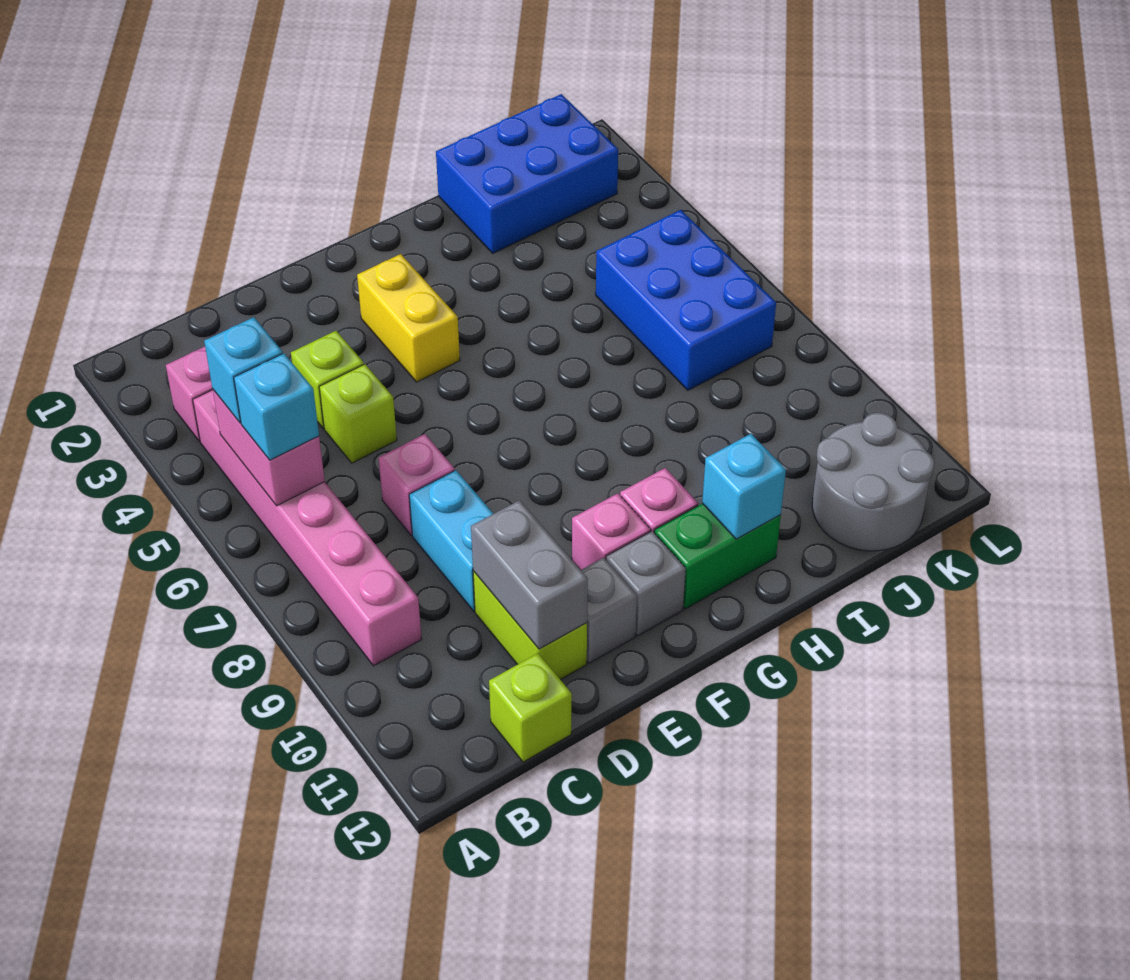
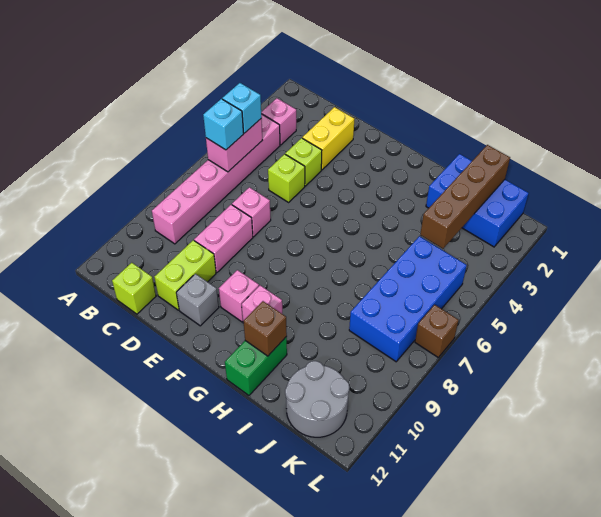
cyan 1x2 brick [409,470,493,611] -> pink 1x2 brick [194,205,253,272]
grey 1x2 brick [471,500,588,649] -> none
yellow 1x2 brick [357,254,460,382] -> yellow 1x2 brick moved to [302,107,354,170]
grey 1x1 brick [606,531,686,636] -> none
green 1x2 brick [654,503,781,609] -> green 1x2 brick turned to [225,337,287,395]
cyan 1x1 brick [702,434,786,539] -> brown 1x1 brick [243,301,287,356]
none -> brown 1x4 brick [420,145,510,249]
blue 2x3 brick [596,210,776,390] -> blue 2x4 brick [349,236,467,362]
none -> brown 1x1 brick [415,305,459,357]

